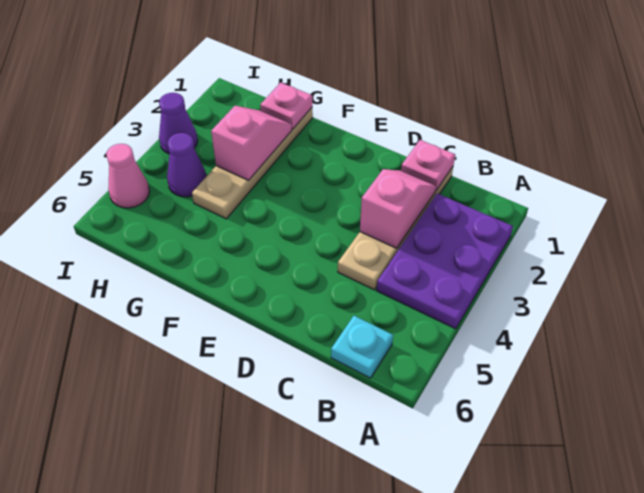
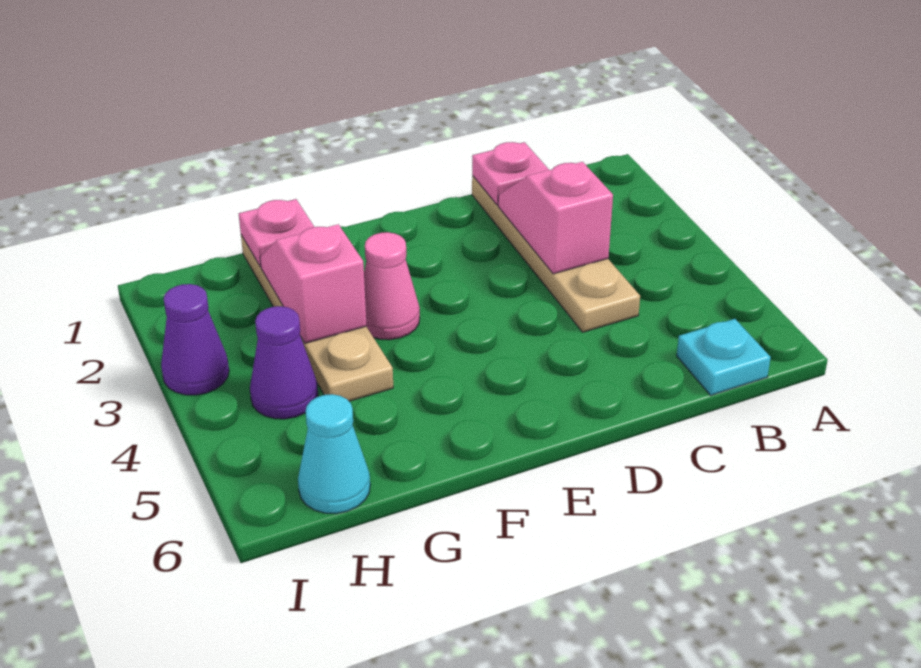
purple 2x3 plate [376,194,513,329] -> none
none -> cyan 1x1 cone [298,394,370,514]
pink 1x1 cone [106,144,150,208] -> pink 1x1 cone moved to [364,232,420,340]

